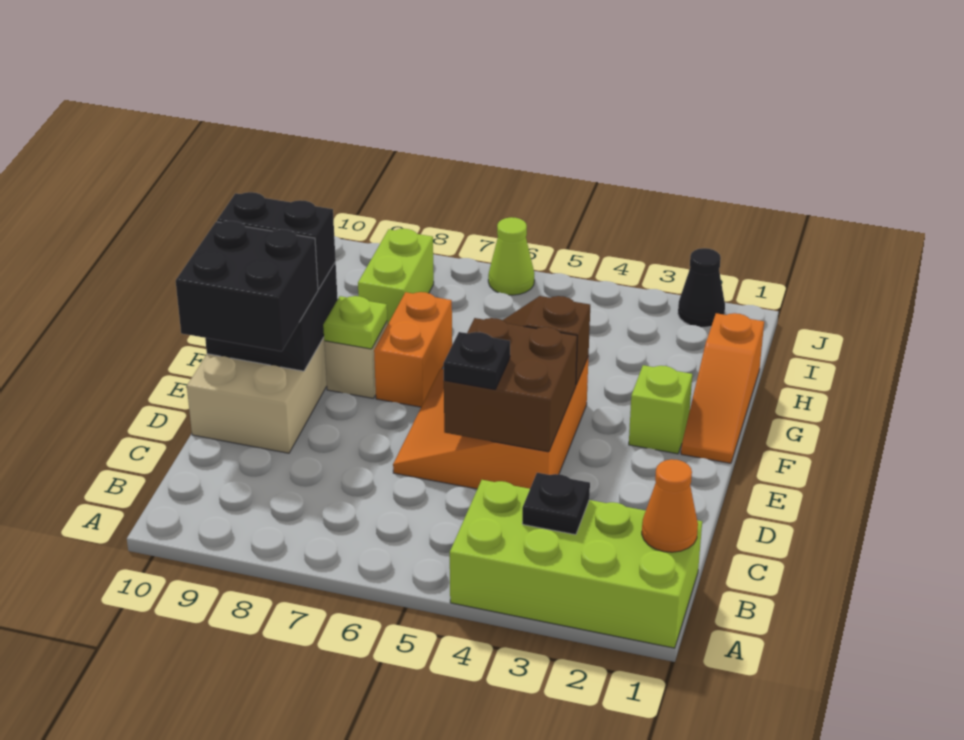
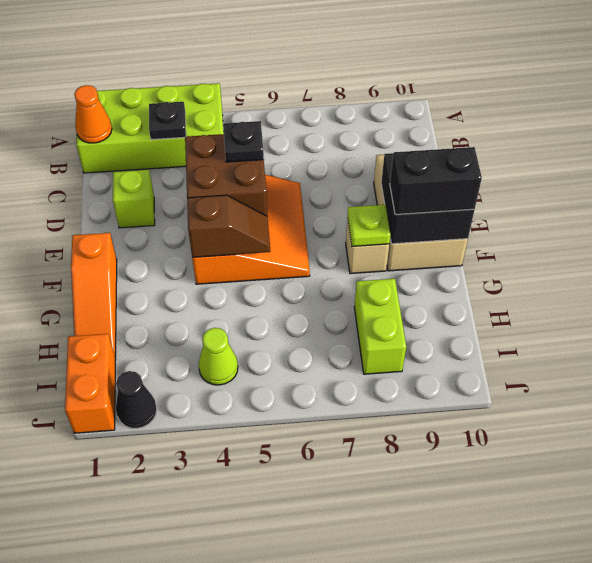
black 2x2 brick [176,221,318,351] -> none
orange 1x3 slope [681,313,764,463] -> orange 1x3 slope turned to [71,233,117,357]
lime 1x1 brick [629,365,692,454] -> lime 1x1 brick moved to [113,170,155,228]
orange 1x2 brick [374,292,452,407] -> orange 1x2 brick moved to [65,334,116,433]
lime 1x1 cone [488,217,534,295] -> lime 1x1 cone moved to [199,328,238,385]

